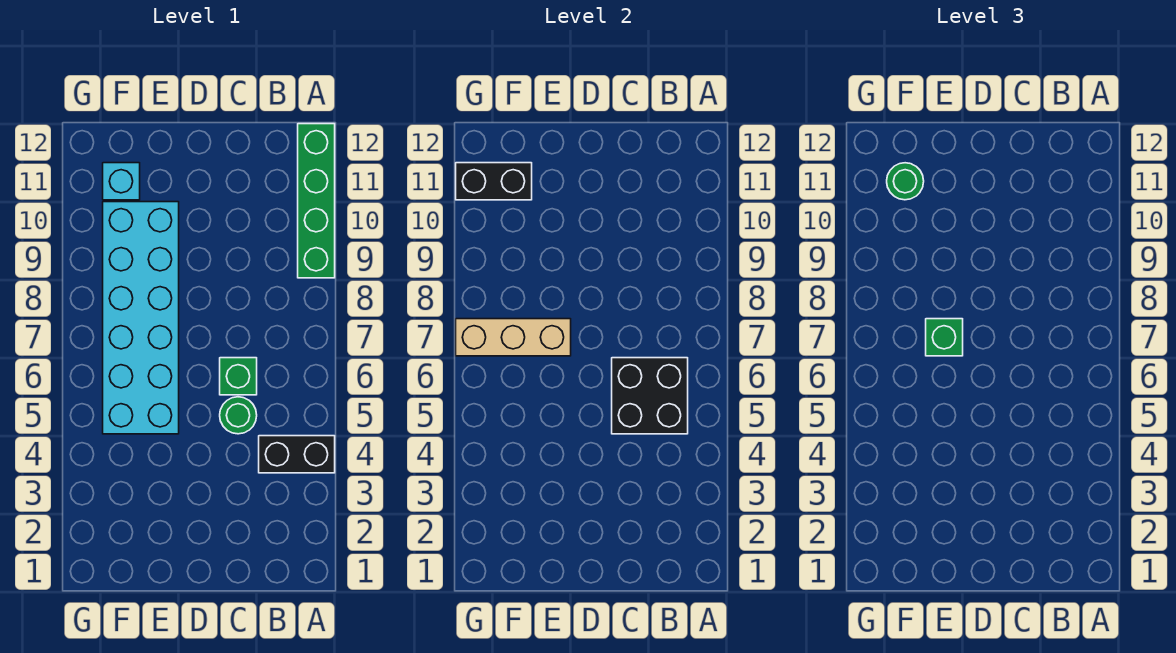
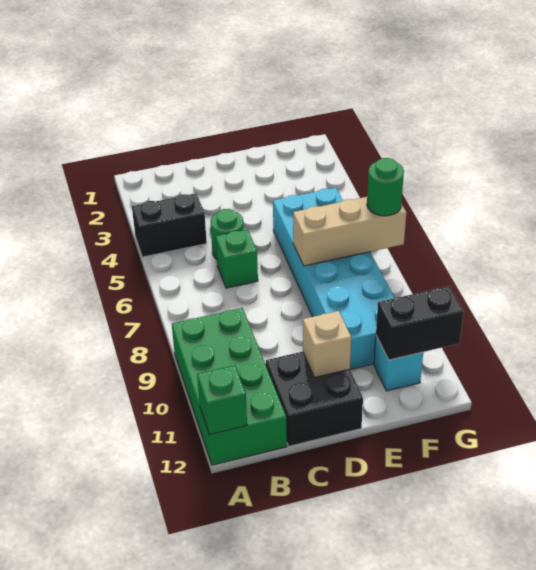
green 1x4 brick [298,124,335,278] -> green 2x4 brick [172,308,287,465]
black 2x2 brick [612,358,688,434] -> black 2x2 brick moved to [266,352,363,446]
none -> tan 1x1 brick [303,311,351,377]
green 1x1 brick [926,319,963,356] -> green 1x1 brick moved to [197,365,247,435]
green 1x1 round brick [887,163,924,200] -> green 1x1 round brick moved to [367,158,404,216]

